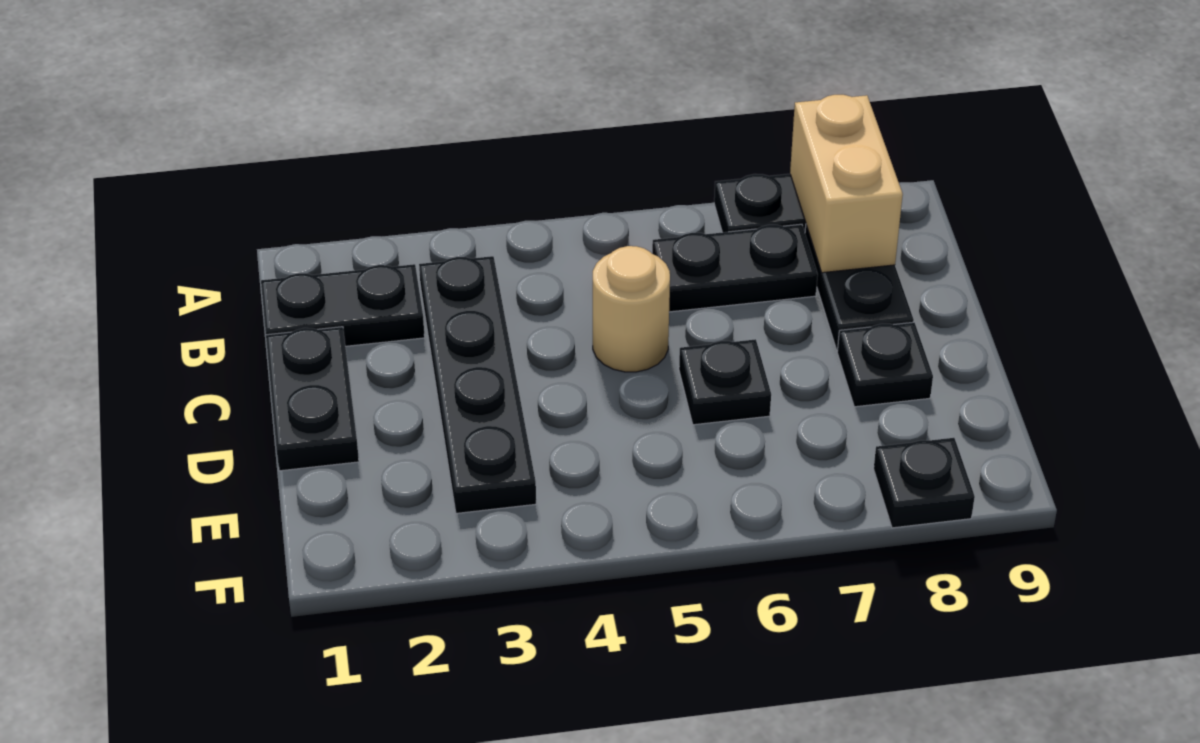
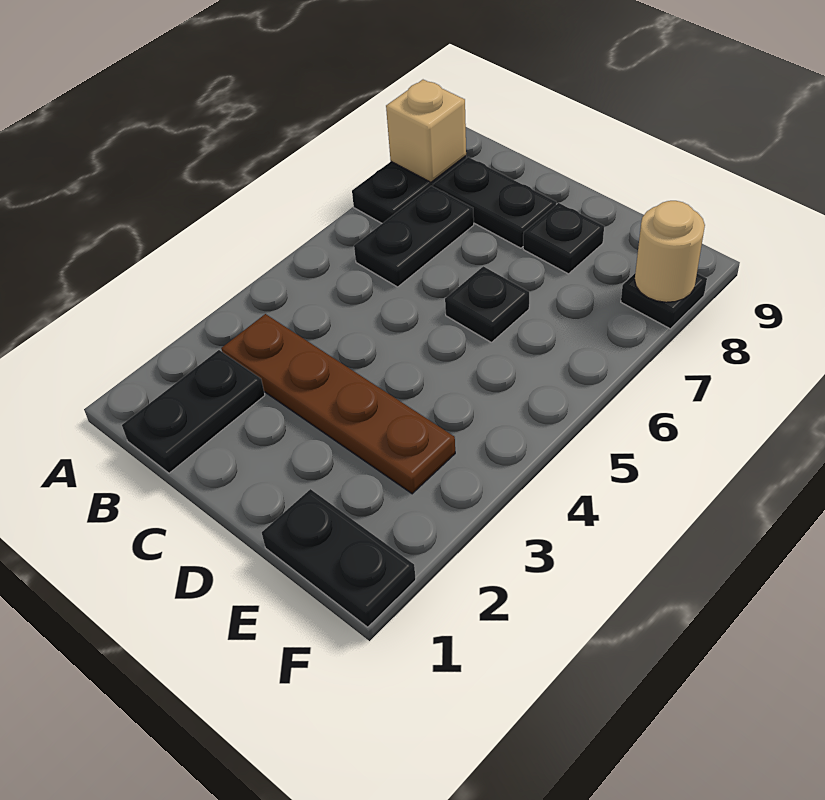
tan 1x2 brick [790,95,903,273] -> tan 1x1 brick [386,80,466,182]
black 1x4 plate [419,256,536,513] -> brown 1x4 plate [221,314,455,494]
black 1x2 plate [266,327,359,471] -> black 1x2 plate moved to [262,489,416,627]
tan 1x1 round brick [593,246,670,372] -> tan 1x1 round brick moved to [635,201,705,302]

